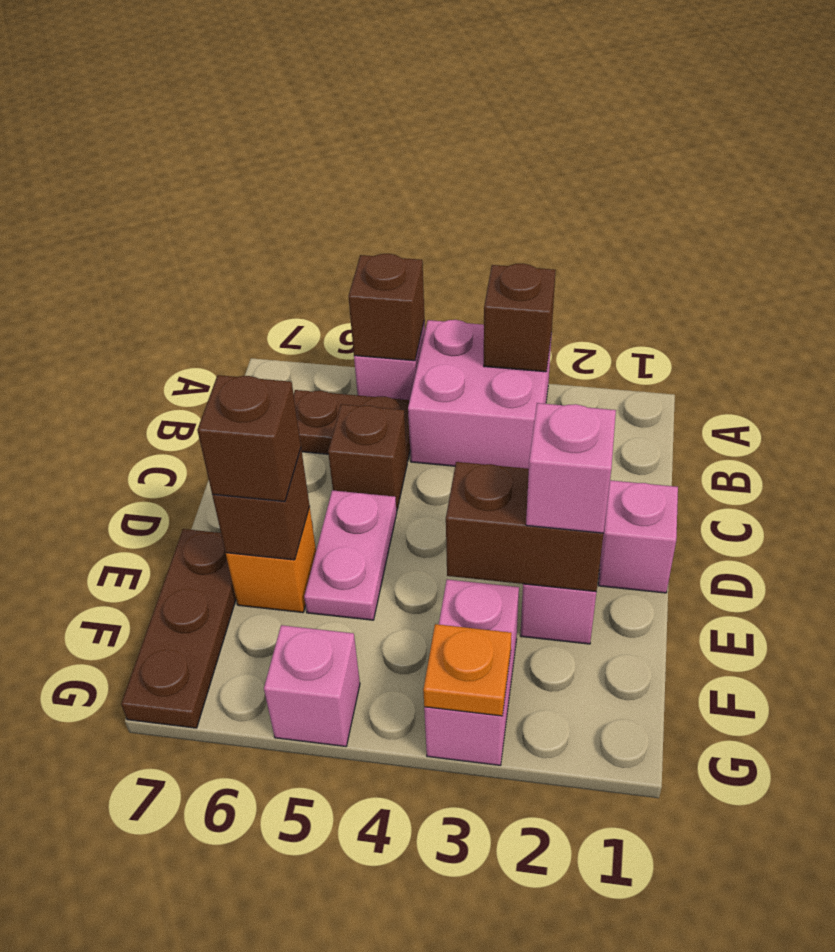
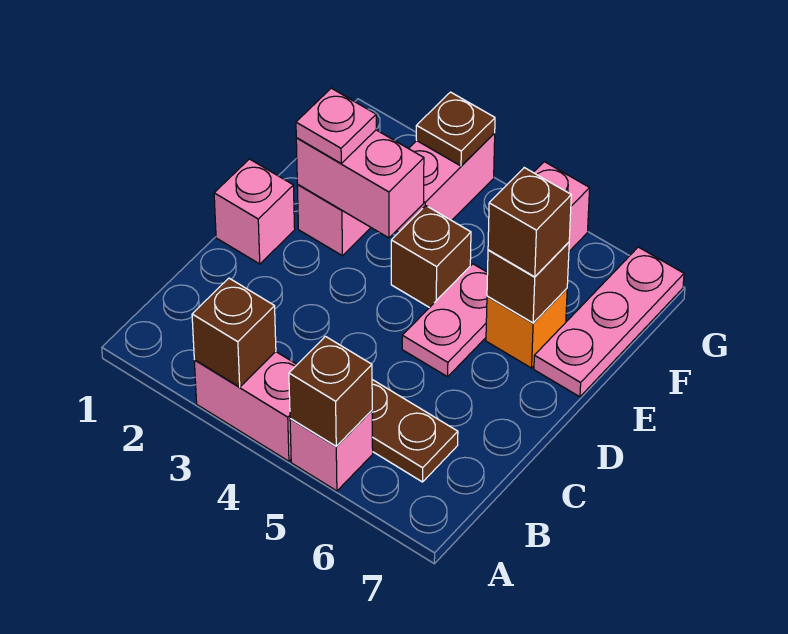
pink 2x2 brick [408,320,552,469] -> pink 1x2 brick [194,352,297,461]
brown 1x1 brick [328,404,407,511] -> brown 1x1 brick moved to [391,206,471,308]
brown 1x2 brick [446,462,604,592] -> pink 1x2 brick [296,130,424,238]
pink 1x1 brick [526,403,616,533] -> pink 1x1 plate [296,88,376,163]
brown 1x3 plate [121,529,236,728] -> pink 1x3 plate [534,247,684,397]
orange 1x1 plate [423,624,512,716] -> brown 1x1 plate [416,92,495,166]

